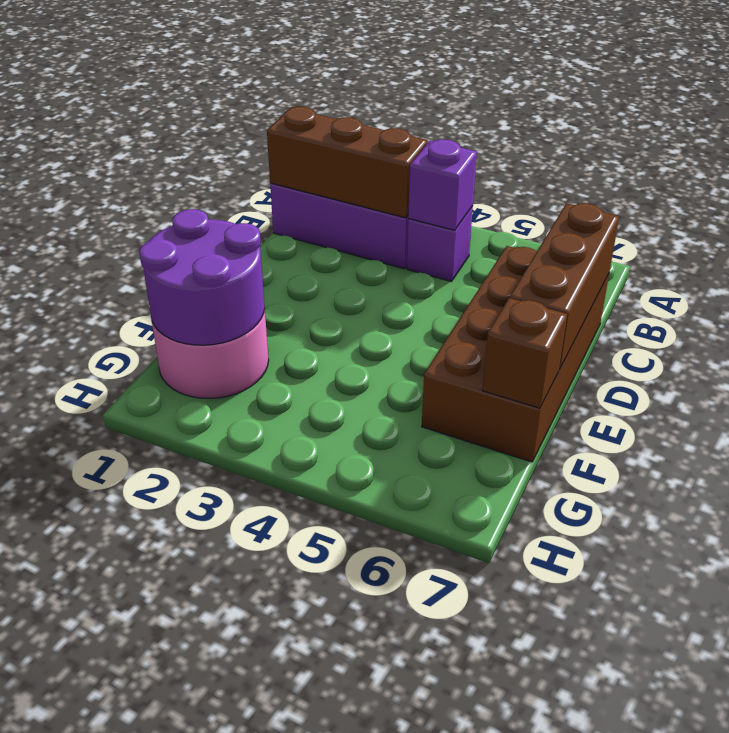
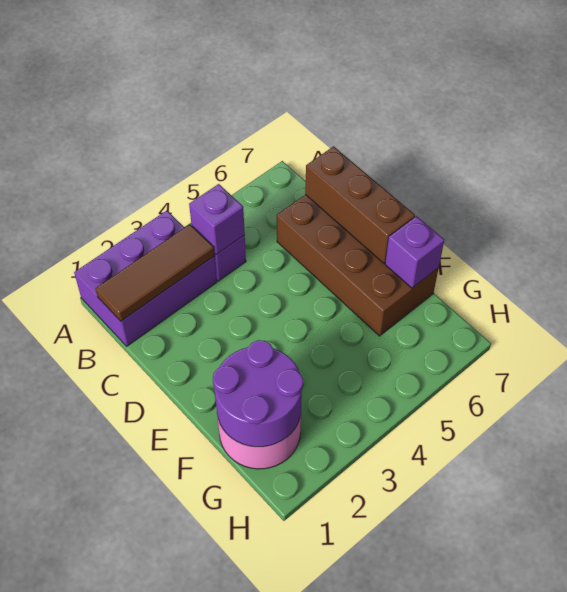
brown 1x3 brick [267,107,427,218] -> brown 1x3 tile [96,224,214,321]
brown 1x1 brick [483,298,567,408] -> purple 1x1 brick [385,216,444,288]

